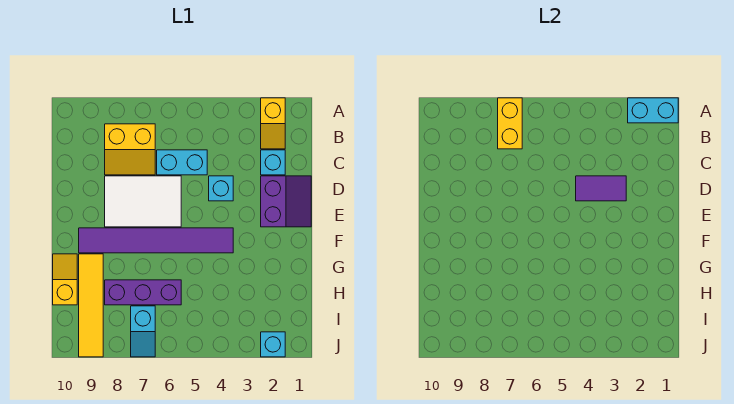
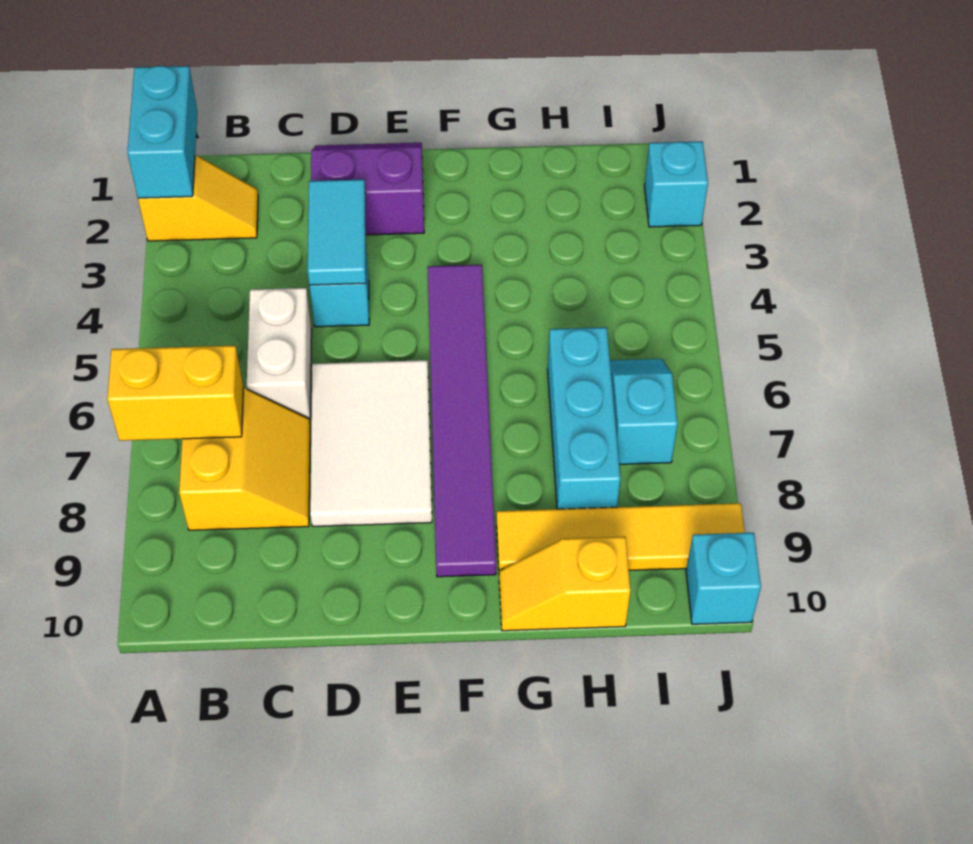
cyan 1x1 brick [261,150,285,175] -> cyan 1x1 brick moved to [686,533,761,624]
cyan 1x2 brick [157,150,207,175] -> white 1x2 brick [247,288,312,419]
purple 1x2 tile [576,176,626,201] -> cyan 1x2 tile [308,179,366,285]
purple 1x3 brick [105,280,181,305] -> cyan 1x3 brick [548,327,620,509]
cyan 1x2 slope [131,306,155,357] -> cyan 1x2 slope turned to [610,359,678,464]

